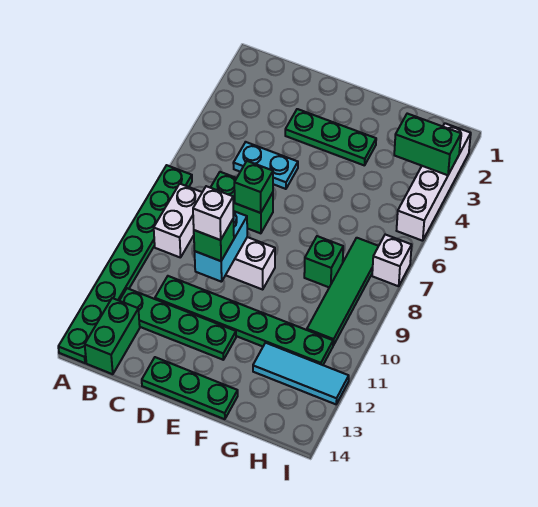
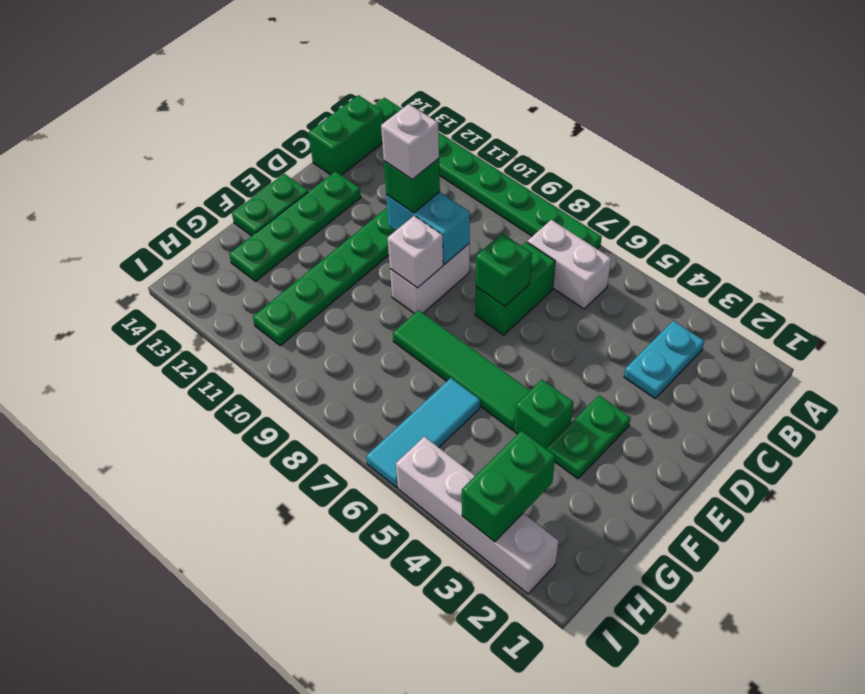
white 1x2 brick [154,184,202,258] -> white 1x2 brick moved to [528,220,611,309]
green 1x4 plate [119,288,236,360] -> green 1x4 plate moved to [229,171,361,281]
green 1x2 brick [85,298,140,374] -> green 1x2 brick turned to [309,95,384,175]
cyan 1x2 plate [233,142,298,189] -> cyan 1x2 plate moved to [624,321,704,398]
green 1x3 plate [285,109,376,166] -> green 1x2 plate [547,396,631,479]
green 1x3 plate [142,357,238,419] -> green 1x2 plate [232,174,308,236]
green 1x1 brick [304,236,343,287] -> green 1x1 brick moved to [514,380,574,449]
cyan 1x3 tile [253,343,349,404] -> cyan 1x3 tile moved to [366,378,480,487]
green 1x4 tile [307,238,378,345] -> green 1x4 tile moved to [393,310,530,430]
white 1x1 brick [372,235,412,286] -> white 1x1 brick moved to [388,216,443,288]

